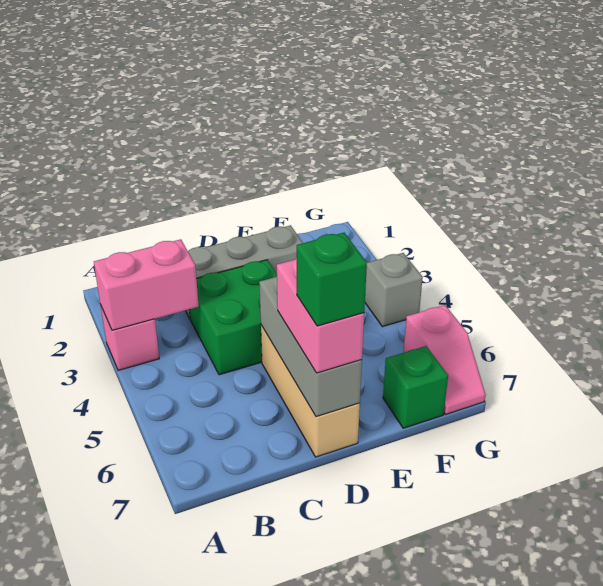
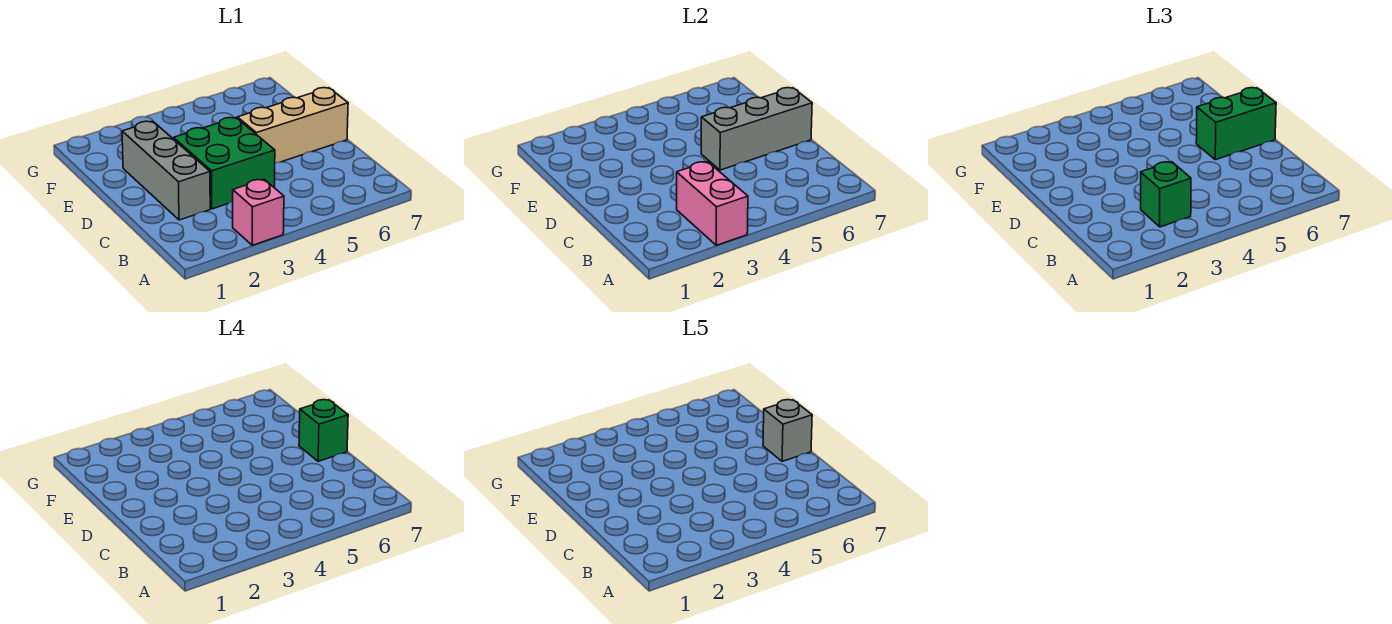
pink 1x2 brick [277,258,364,373] -> green 1x2 brick [1196,88,1276,160]
green 1x1 brick [383,346,448,428] -> green 1x1 brick moved to [1141,162,1191,227]
grey 1x1 brick [365,253,423,327] -> grey 1x1 brick moved to [763,400,812,461]
pink 1x2 slope [403,305,486,414] -> none

